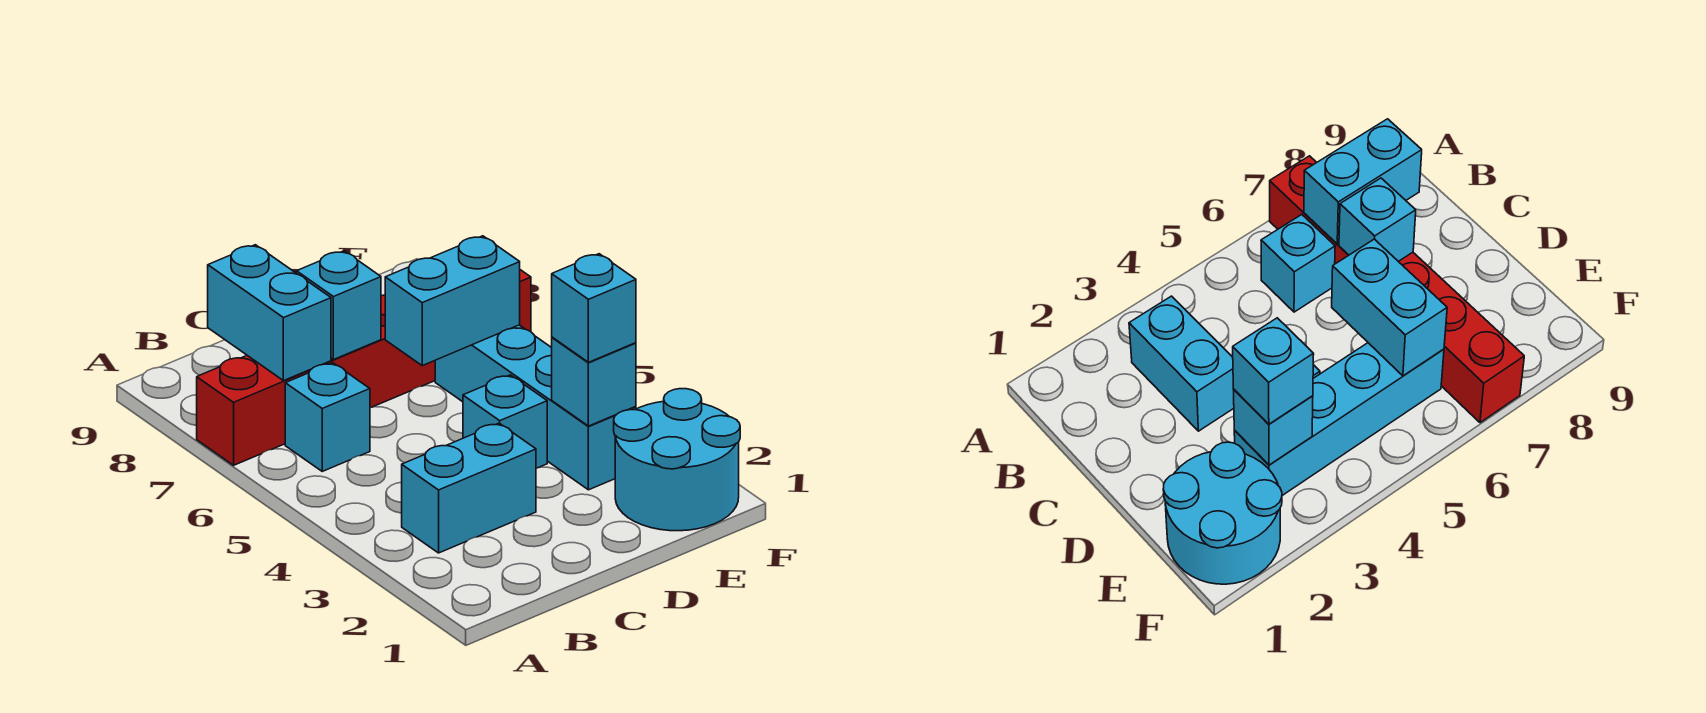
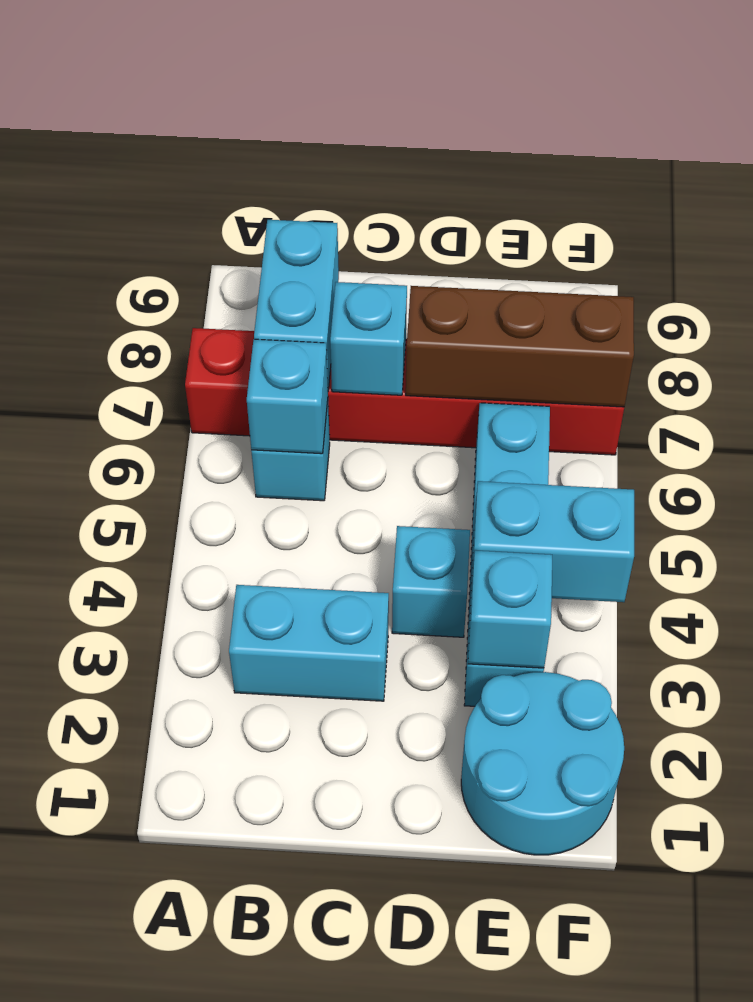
cyan 1x2 brick [385,236,520,366] -> cyan 1x2 brick moved to [471,481,634,602]
none -> brown 1x3 brick [406,286,634,407]
cyan 1x1 brick [552,254,636,362] -> cyan 1x1 brick moved to [247,339,328,454]

